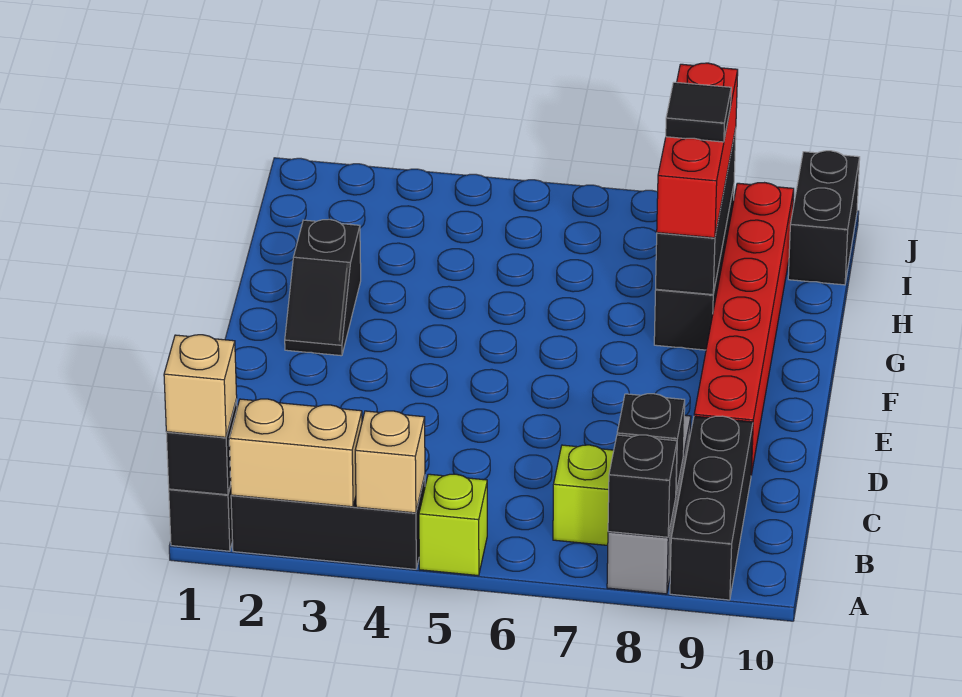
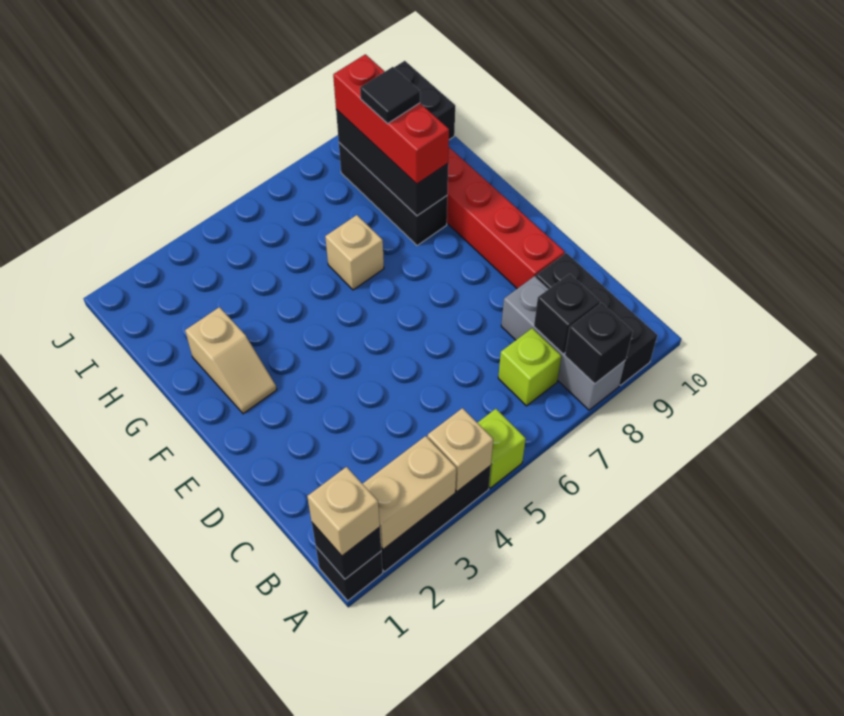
black 1x2 slope [285,219,361,356] -> tan 1x2 slope [185,307,277,414]
none -> tan 1x1 brick [325,215,384,290]

